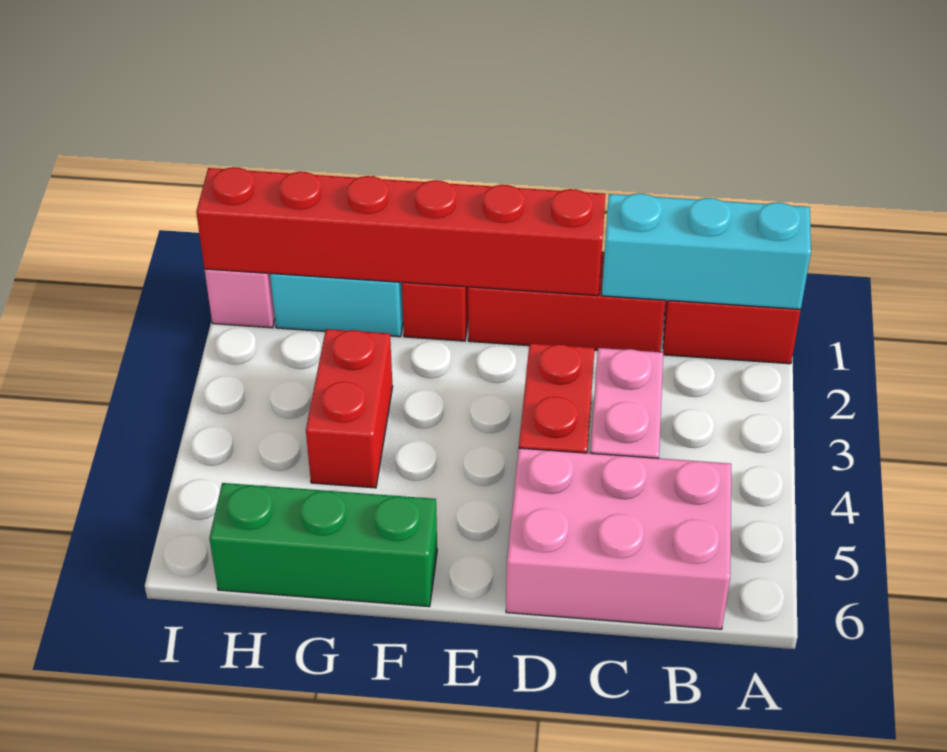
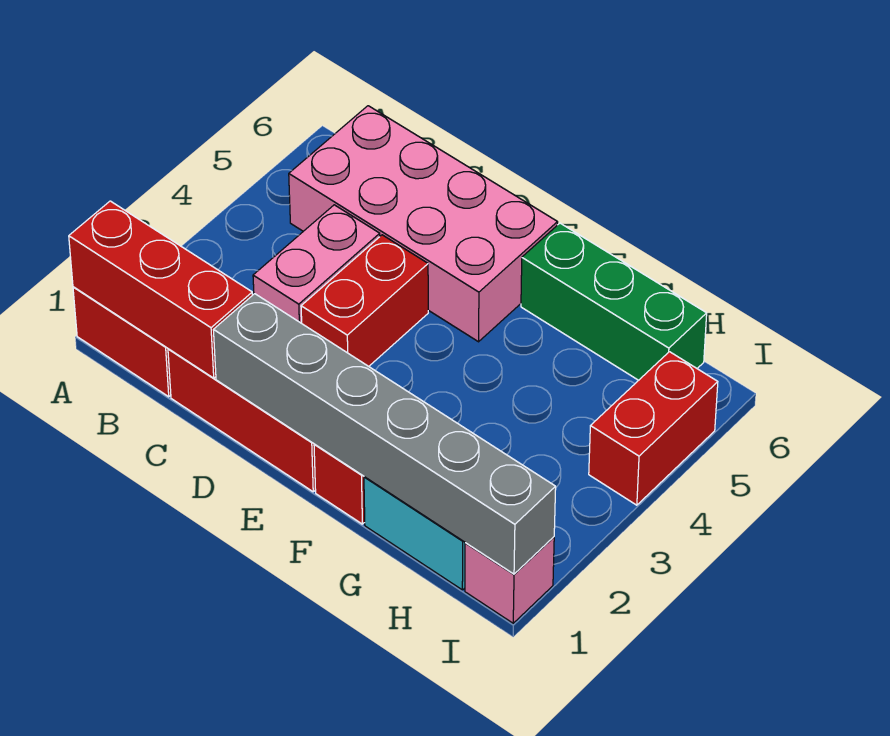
cyan 1x3 brick [602,193,811,309] -> red 1x3 brick [69,201,252,378]
pink 2x3 brick [506,448,731,629] -> pink 2x4 brick [289,106,558,342]
red 1x6 brick [196,167,605,296] -> grey 1x6 brick [214,294,556,574]
red 1x2 brick [306,329,393,488] -> red 1x2 brick moved to [589,352,718,505]

